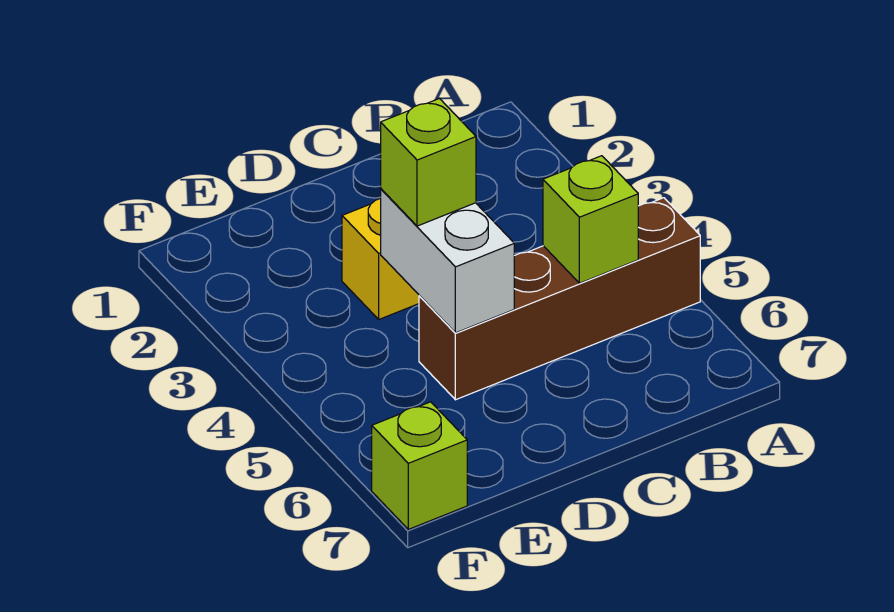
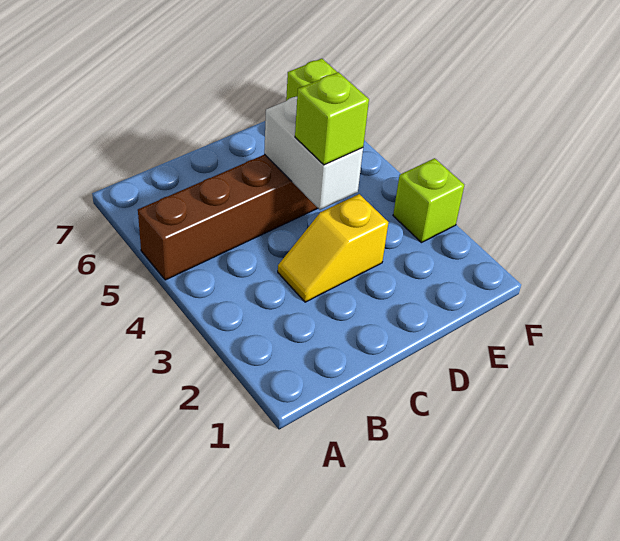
lime 1x1 brick [543,156,638,283] -> lime 1x1 brick moved to [393,158,464,243]

